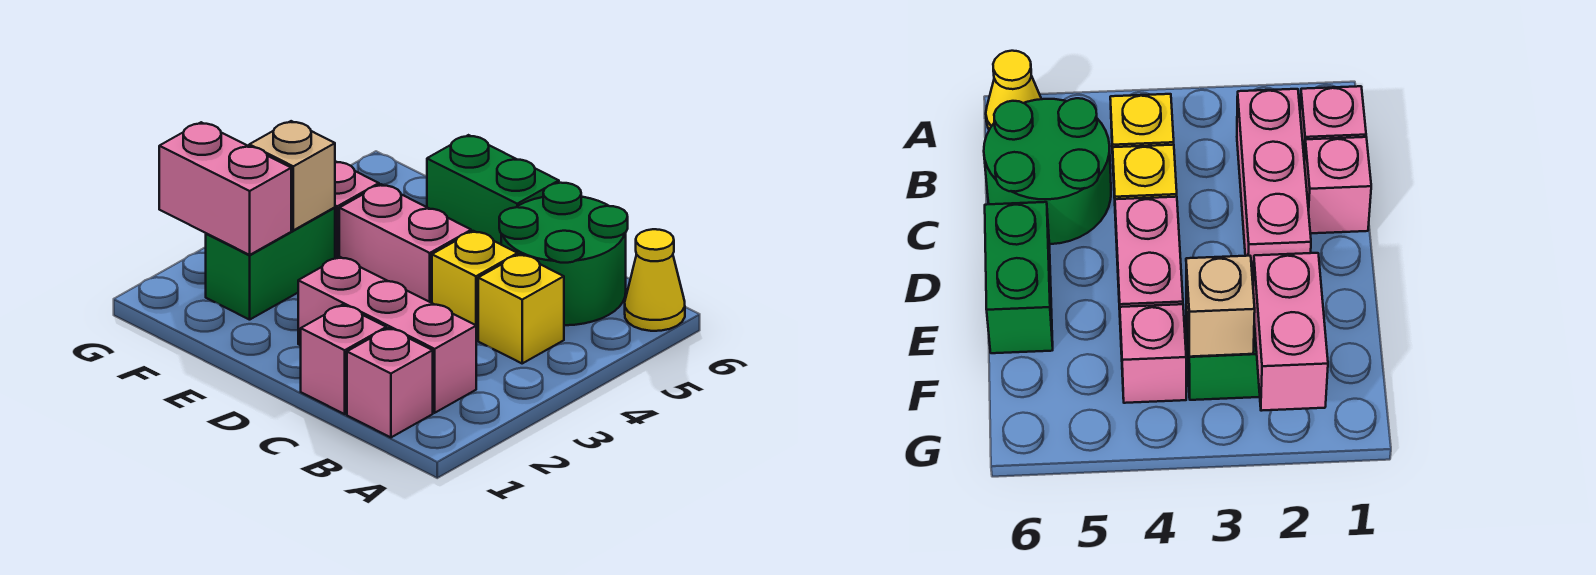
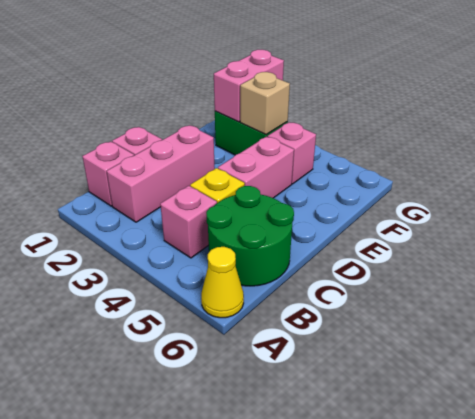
yellow 1x1 brick [478,254,564,363] -> pink 1x1 brick [160,186,217,258]
green 1x2 brick [427,135,559,244] -> none

